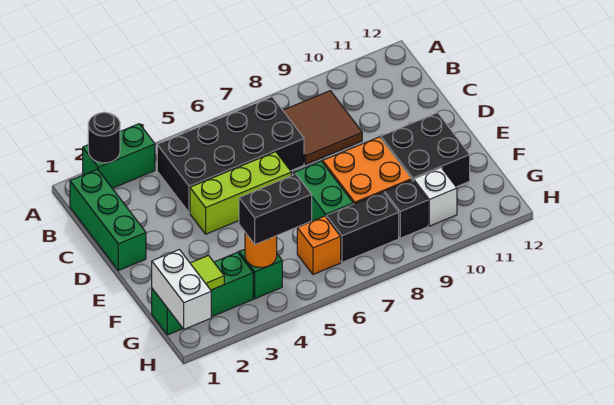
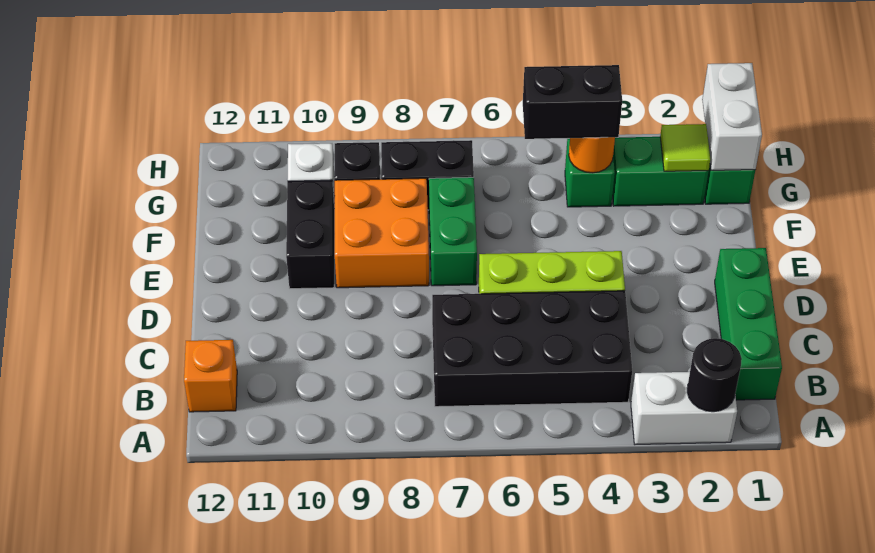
green 1x2 brick [83,124,155,188] -> white 1x2 brick [631,372,737,444]
brown 2x2 tile [283,91,362,164] -> none
black 2x2 brick [381,113,470,187] -> black 1x2 brick [286,180,334,289]
orange 1x1 brick [297,216,341,274] -> orange 1x1 brick moved to [184,340,237,412]

